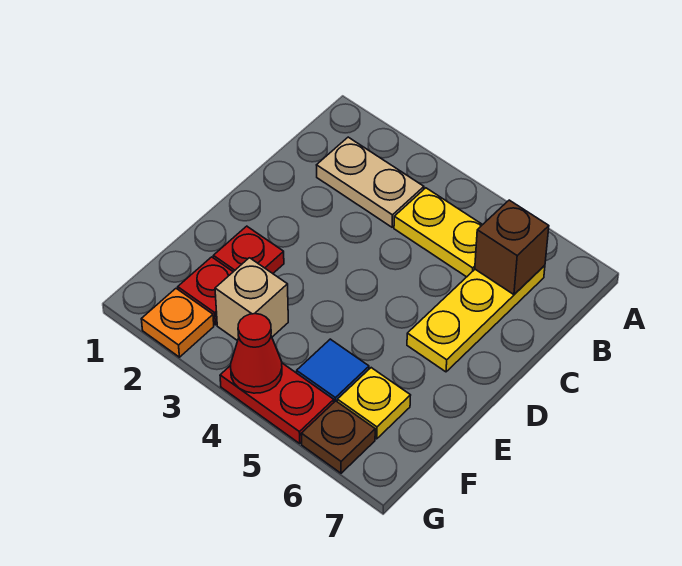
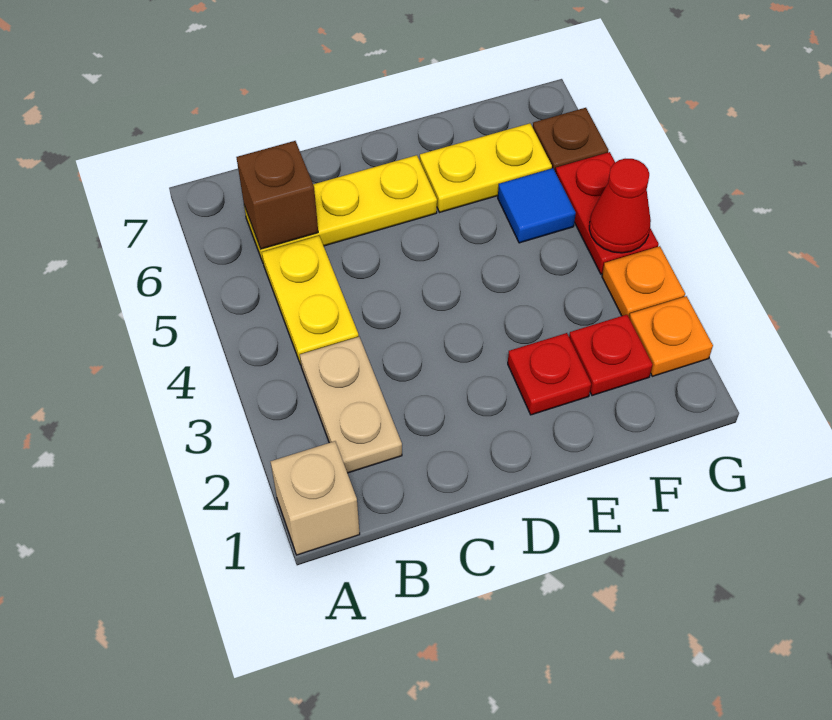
tan 1x1 brick [215,258,288,341] -> tan 1x1 brick moved to [270,441,360,555]
yellow 1x1 plate [337,368,411,439] -> yellow 1x2 plate [420,123,552,212]
none -> orange 1x1 plate [602,246,685,317]

